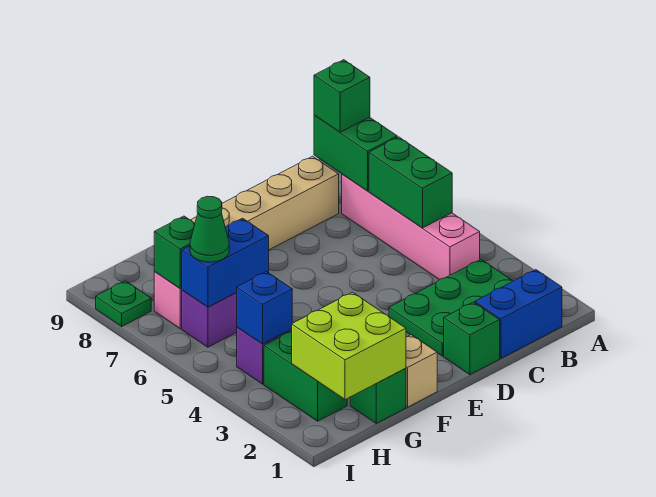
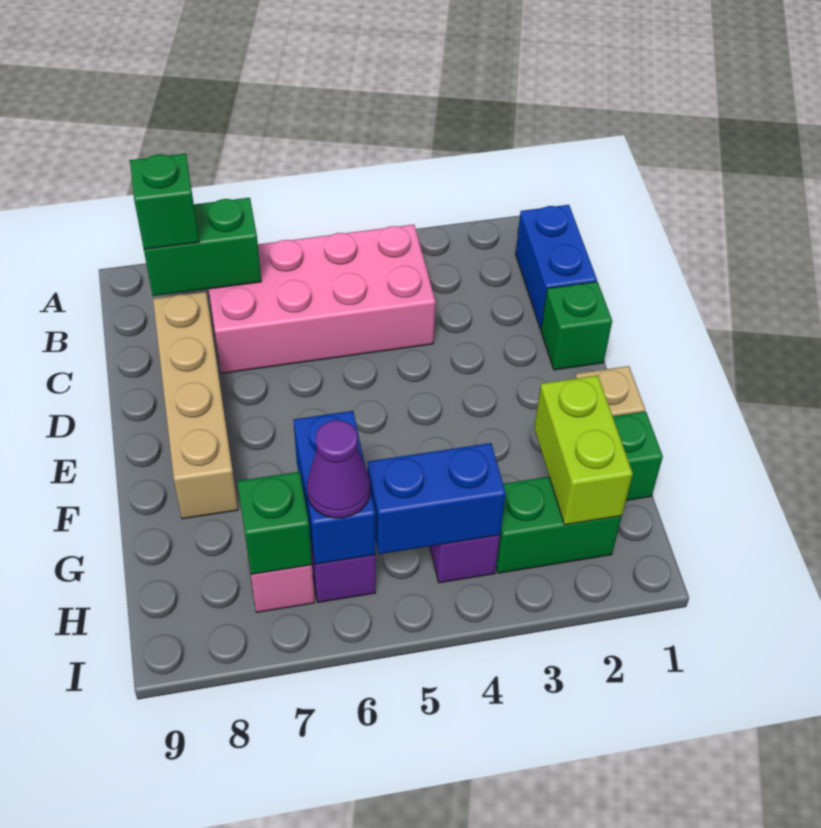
green 2x3 plate [389,260,513,356] -> none
pink 1x4 brick [342,174,480,280] -> pink 2x4 brick [209,224,436,374]
green 1x2 brick [369,137,452,228] -> none
lime 2x2 brick [292,292,406,400] -> lime 1x2 brick [534,375,633,525]
blue 1x1 brick [236,272,292,344] -> blue 1x2 brick [367,443,506,554]
green 1x1 cone [190,196,229,262] -> purple 1x1 cone [307,420,370,518]
green 1x1 plate [96,281,151,326] -> none

